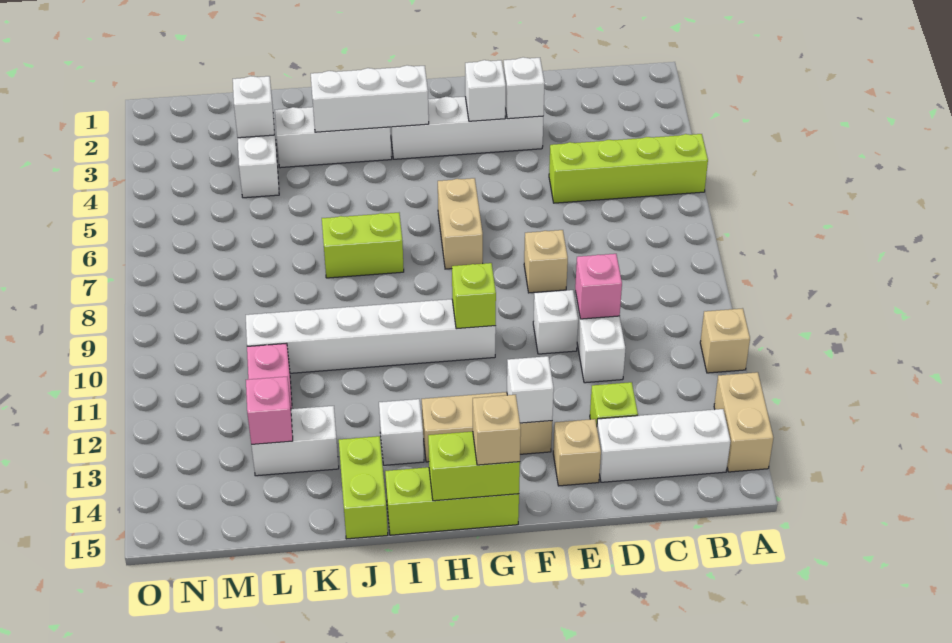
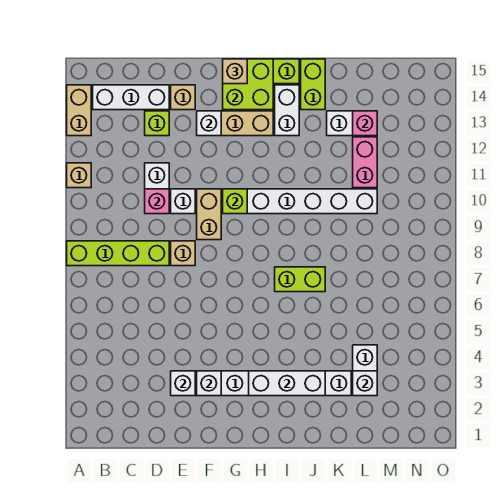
lime 1x4 brick [549,134,708,203] -> lime 1x4 brick moved to [67,241,169,266]
tan 1x2 brick [438,178,483,269] -> tan 1x2 brick moved to [197,189,221,240]
lime 1x2 brick [428,431,520,501] -> lime 2x2 brick [223,59,273,110]
white 1x1 brick [379,399,424,465] -> white 1x2 brick [275,85,299,136]

